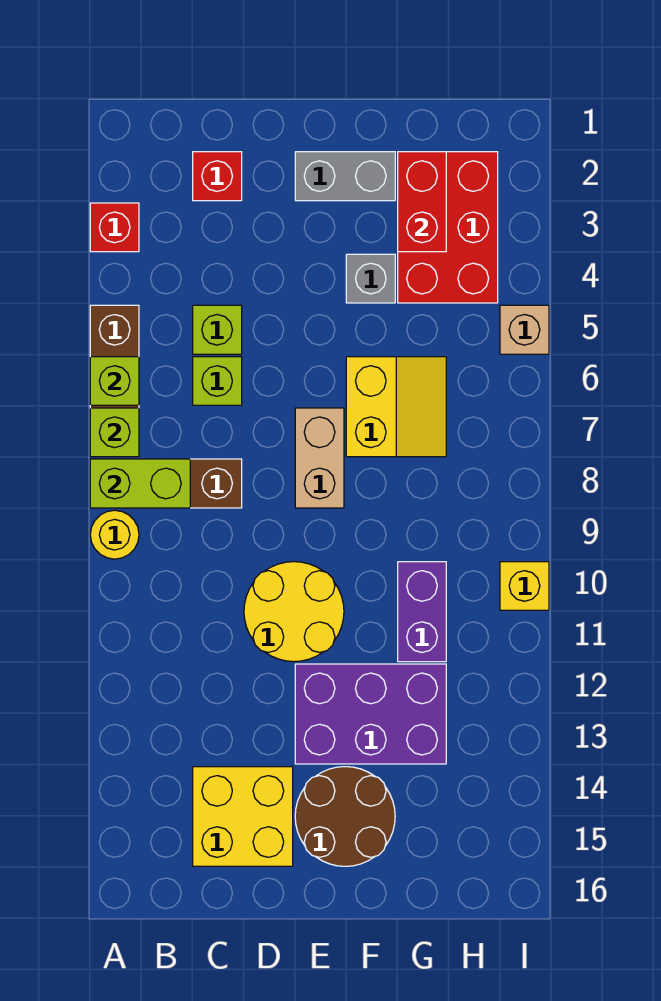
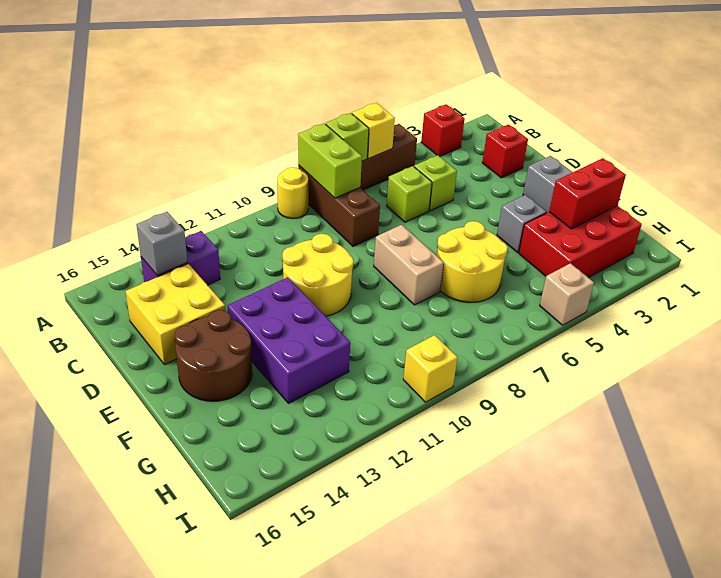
lime 1x1 brick [90,357,139,405] -> yellow 1x1 brick [352,103,395,158]
none -> grey 1x1 brick [136,212,187,275]
tan 1x2 brick [295,408,344,508] -> tan 1x2 brick turned to [374,225,444,305]
yellow 2x2 slope [346,357,446,457] -> yellow 2x2 round brick [437,221,508,302]
purple 1x2 brick [398,562,446,662] -> purple 1x2 brick moved to [141,231,220,285]

